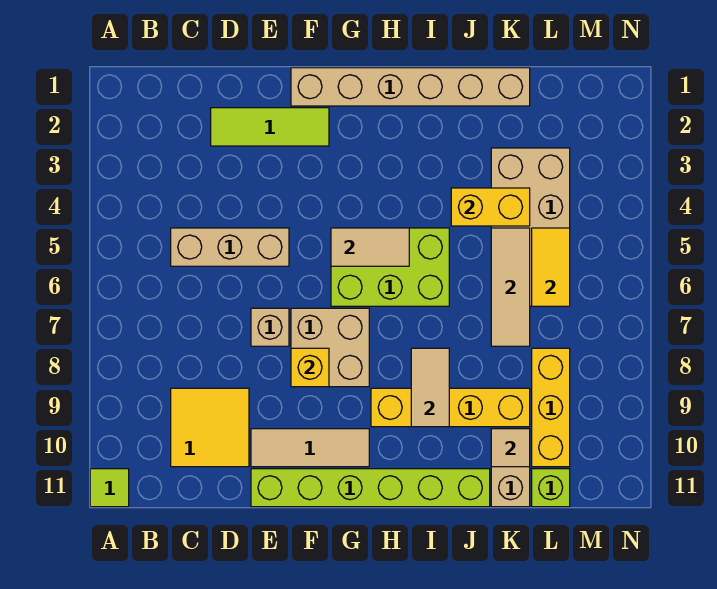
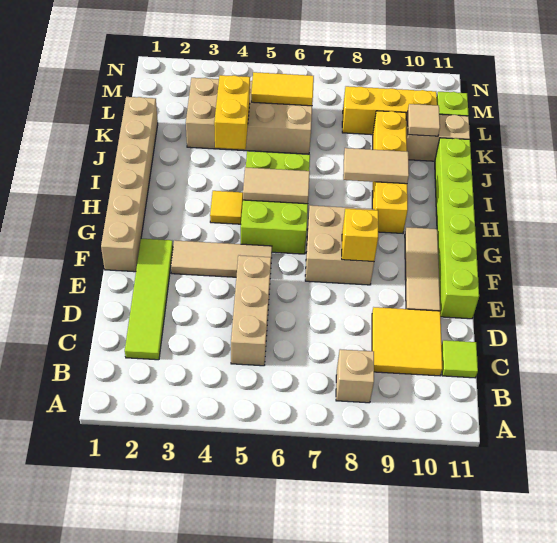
lime 1x1 tile [90,469,129,507] -> lime 1x1 tile moved to [442,340,478,378]
lime 1x3 tile [211,108,329,146] -> lime 1x4 tile [125,239,173,360]
tan 1x1 brick [251,308,289,346] -> tan 1x1 brick moved to [336,349,374,403]
tan 1x2 tile [331,228,409,266] -> tan 1x2 tile turned to [243,167,310,204]
none -> yellow 1x1 tile [210,191,243,224]
tan 1x3 tile [491,228,530,346] -> tan 1x3 tile moved to [171,240,272,277]

